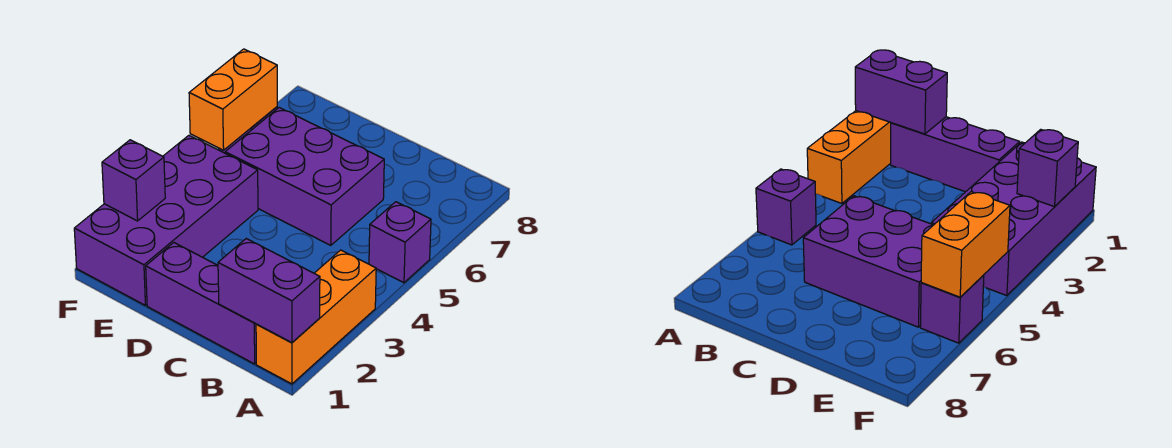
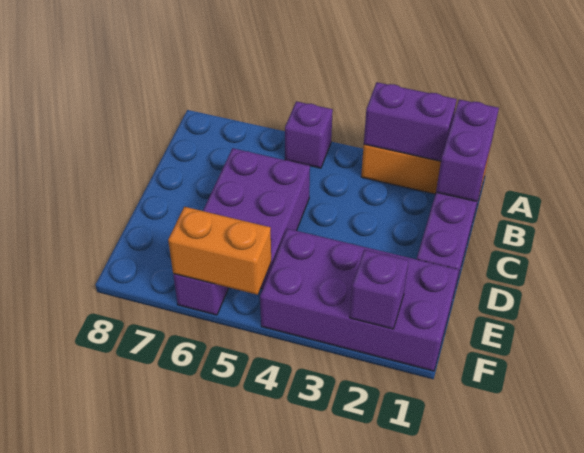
none -> purple 1x2 brick [364,82,457,161]

